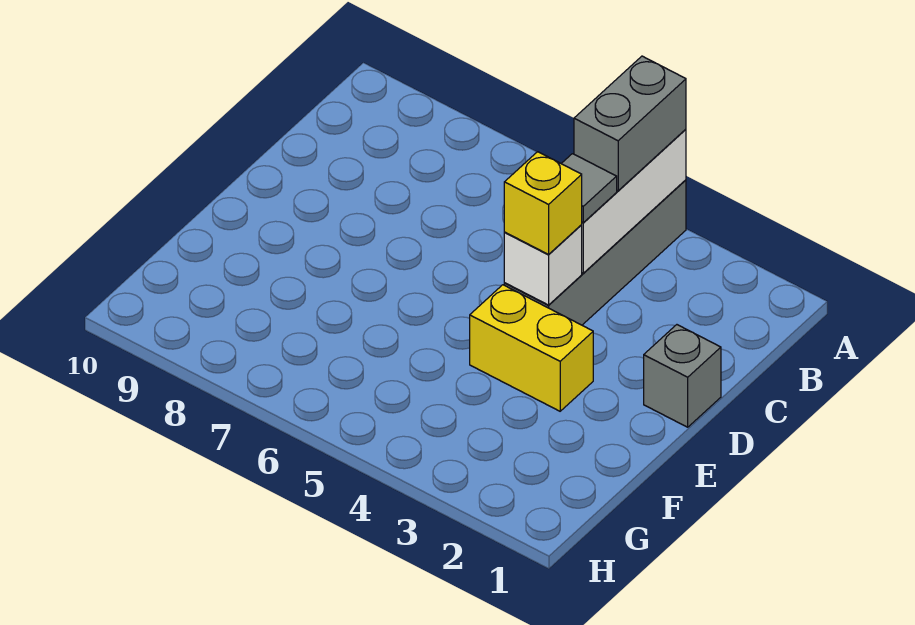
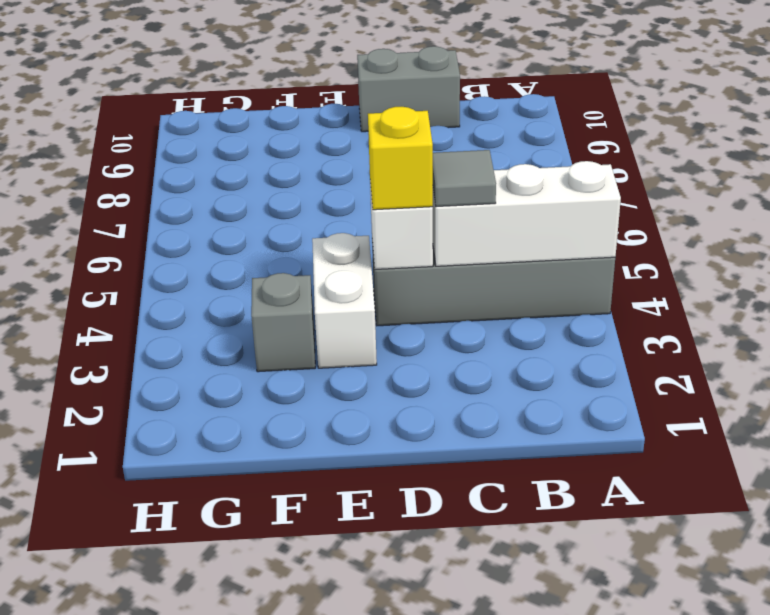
grey 1x2 brick [574,56,686,191] -> grey 1x2 brick moved to [357,46,460,132]
grey 1x1 brick [644,325,721,427] -> grey 1x1 brick moved to [251,273,315,372]
yellow 1x2 brick [470,285,593,411] -> white 1x2 brick [312,233,377,368]

